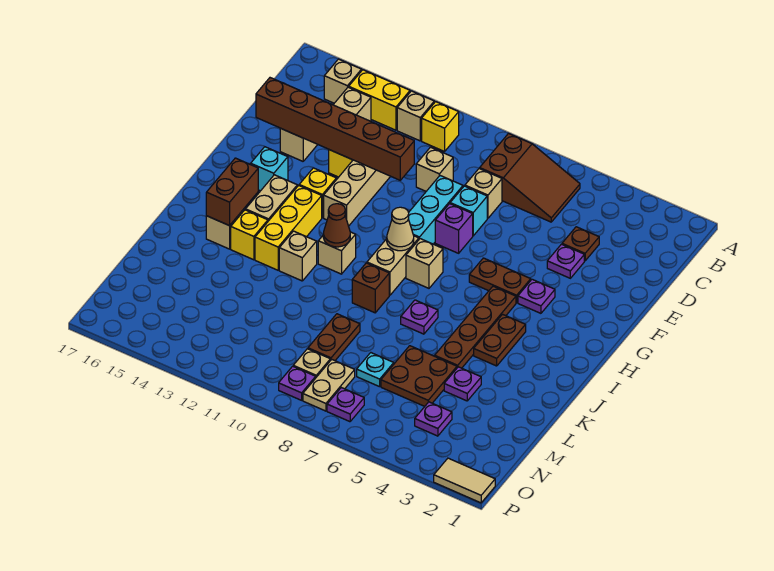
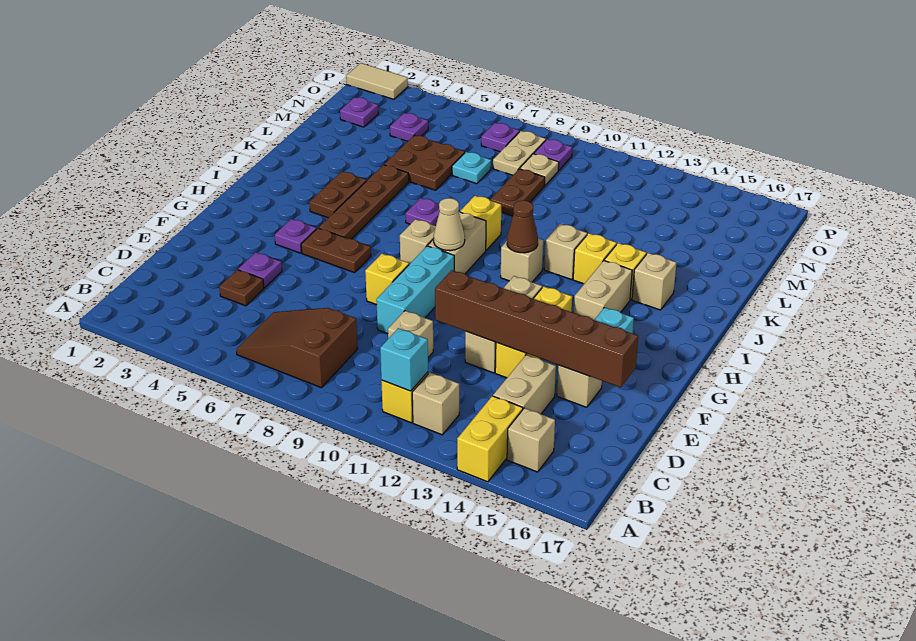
yellow 1x2 brick [349,70,410,130] -> yellow 1x2 brick turned to [457,396,523,482]
tan 1x1 brick [465,169,502,218] -> none
cyan 1x1 brick [450,186,487,236] -> cyan 1x1 brick moved to [380,328,428,391]
purple 1x1 brick [435,204,473,253] -> yellow 1x1 brick [365,254,409,305]
yellow 1x3 brick [255,185,322,270] -> yellow 1x1 brick [573,233,617,284]
brown 1x2 brick [206,158,258,226] -> none
brown 1x1 brick [352,263,389,313] -> yellow 1x1 brick [460,196,501,250]
purple 1x1 plate [444,367,481,401] -> purple 1x1 plate moved to [340,97,378,127]

